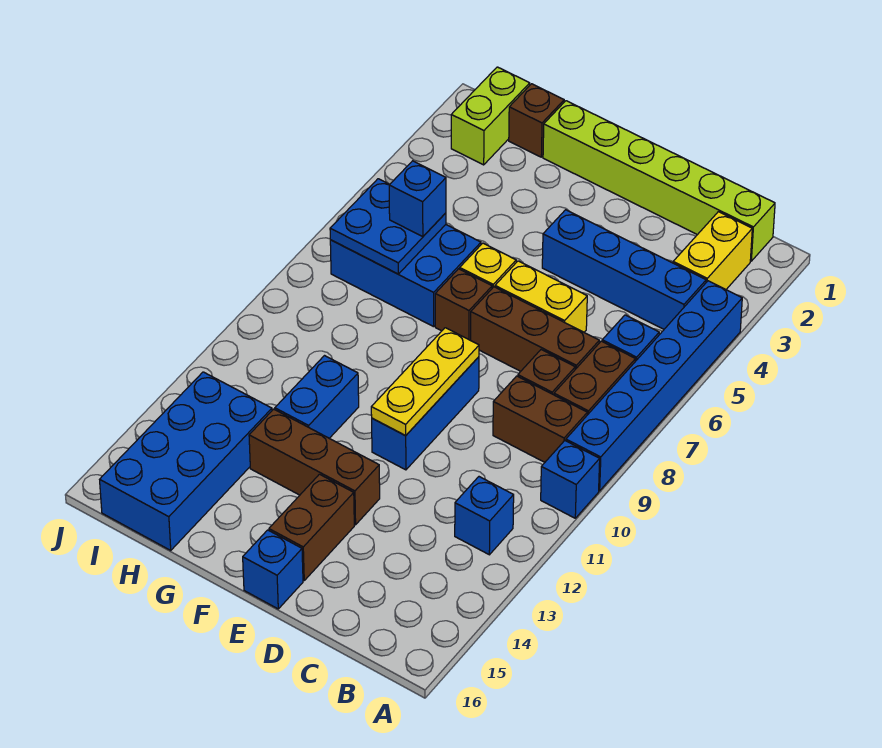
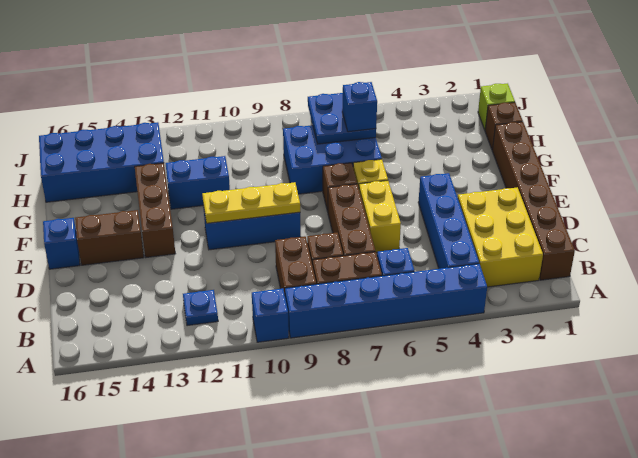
lime 1x6 brick [543,101,775,261] -> brown 1x6 brick [492,122,575,280]
yellow 1x2 brick [673,212,752,289] -> yellow 2x3 brick [458,187,543,287]
blue 1x1 brick [455,477,514,555] -> blue 1x1 plate [183,290,218,326]
blue 2x3 brick [330,225,481,327] -> blue 2x3 brick turned to [283,125,382,194]
lime 1x2 brick [451,67,530,165] -> lime 1x1 brick [478,83,515,130]

